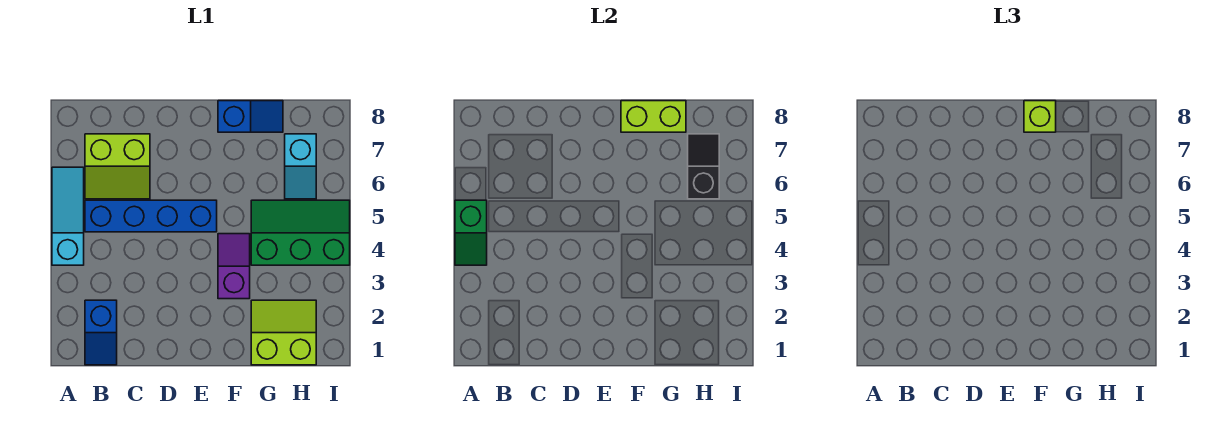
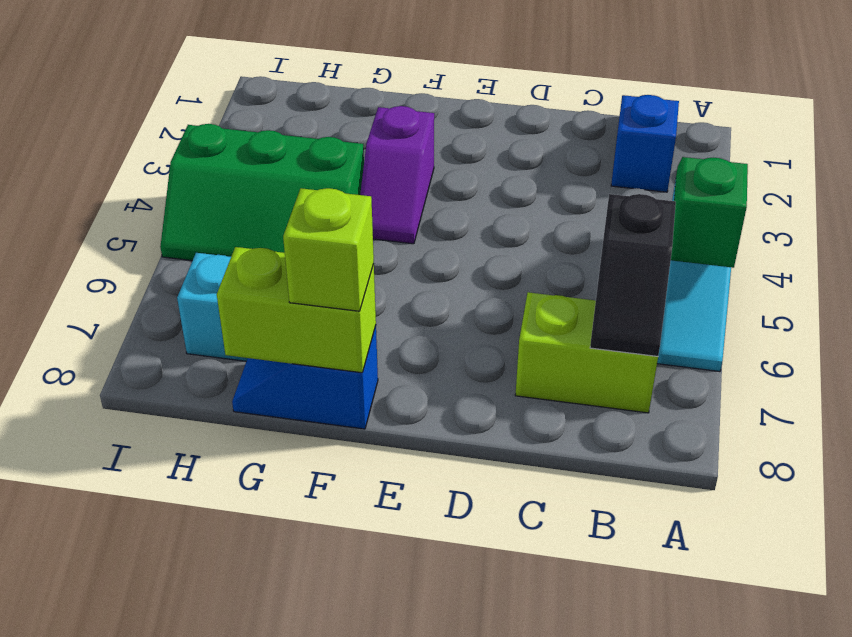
blue 1x4 brick [85,200,217,232] -> none
lime 2x2 slope [251,300,316,365] -> none
black 1x2 slope [688,134,719,199] -> black 1x2 slope moved to [590,194,676,356]

